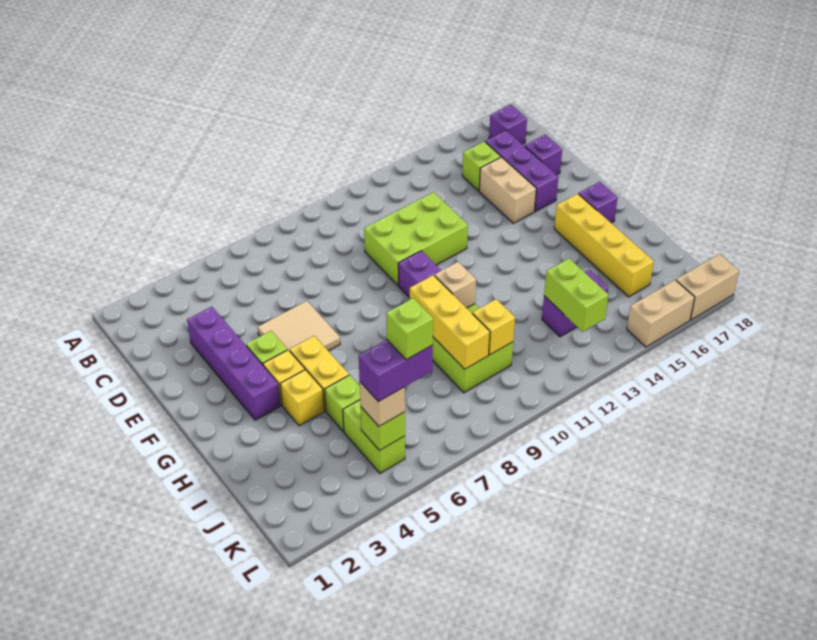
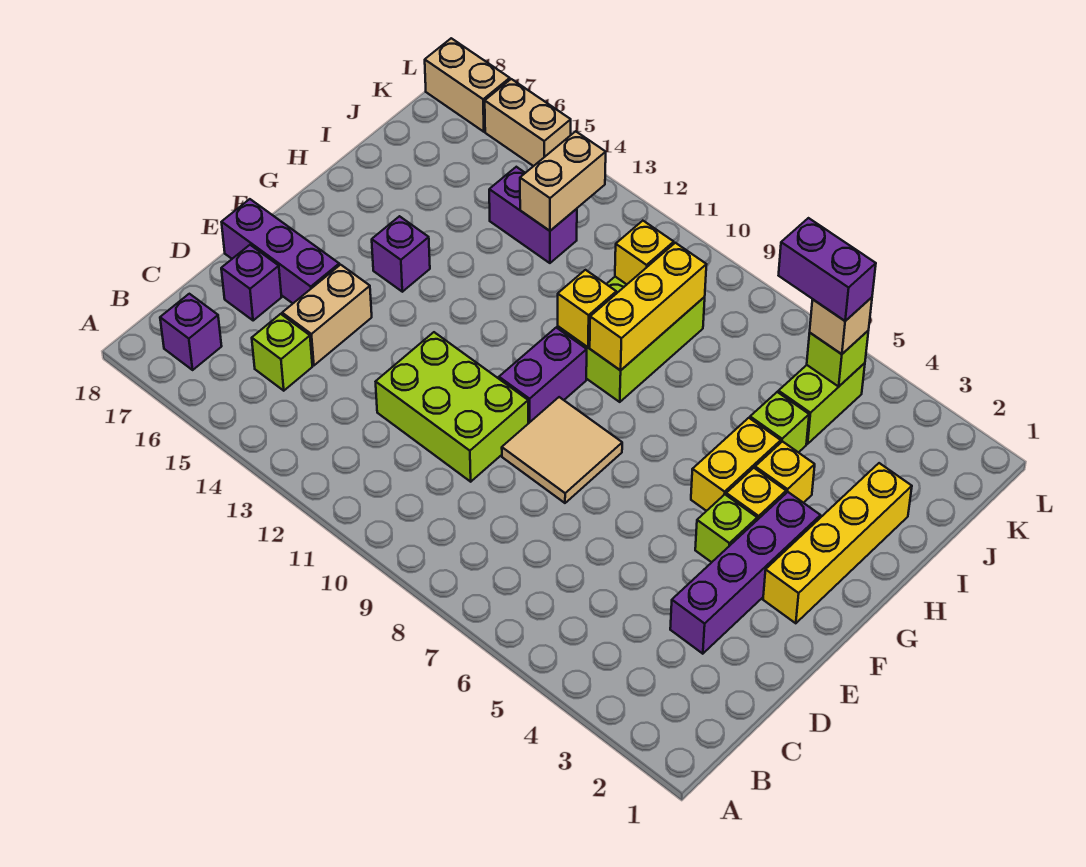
purple 1x3 brick [485,130,558,211] -> purple 1x3 brick turned to [222,199,339,303]
tan 2x2 tile [258,301,340,351] -> tan 2x2 tile moved to [502,397,622,503]
yellow 1x4 brick [554,194,654,297] -> yellow 1x4 brick moved to [763,463,912,623]
purple 1x1 brick [579,182,618,223] -> purple 1x1 brick moved to [372,216,430,292]
tan 1x1 brick [435,262,476,308] -> yellow 1x1 brick [558,270,616,347]
lime 1x2 brick [544,258,608,332] -> tan 1x2 brick [520,131,606,231]
lime 1x1 brick [386,298,433,360] -> none

